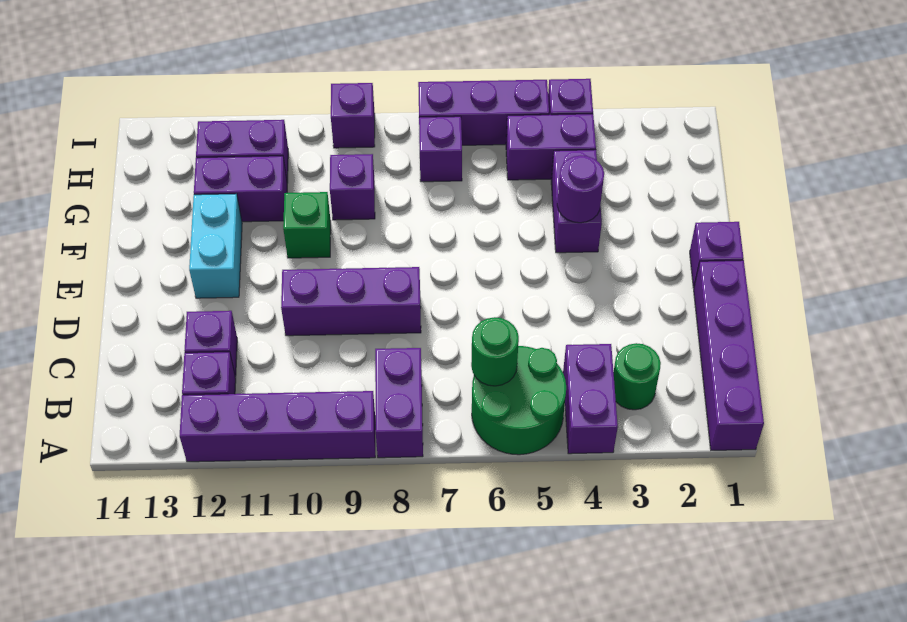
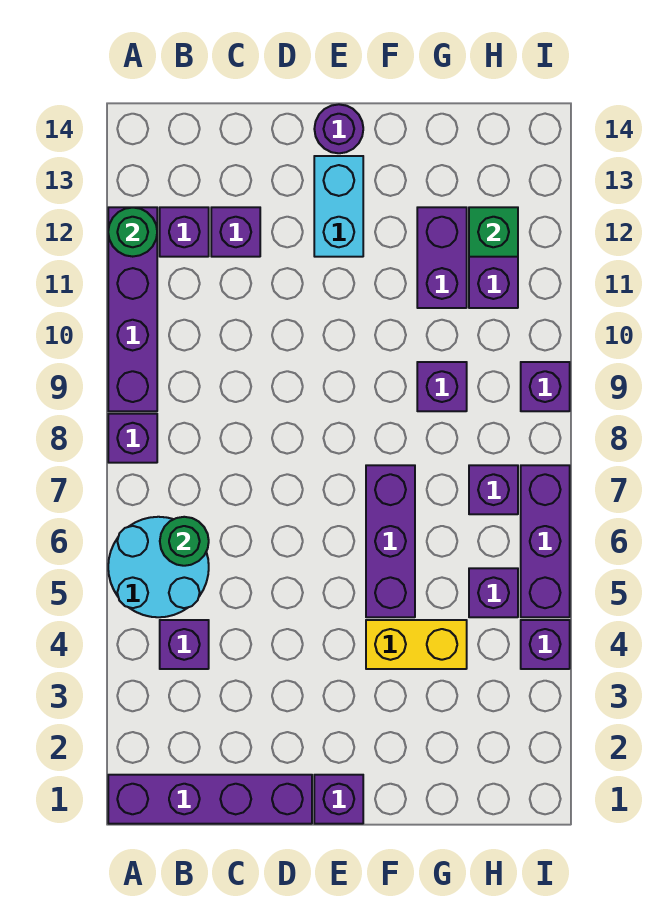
purple 1x2 brick [563,344,618,454] -> purple 1x1 brick [160,620,209,669]
green 2x2 round brick [472,346,566,455] -> cyan 2x2 round brick [108,517,209,617]
purple 1x2 brick [375,348,423,458] -> purple 1x1 brick [108,414,157,463]
green 1x1 round brick [614,343,661,410] -> green 1x1 round brick moved to [108,208,157,257]
purple 1x3 brick [281,267,421,336] -> purple 1x3 brick moved to [366,465,415,617]
cyan 1x2 brick [189,194,242,298] -> cyan 1x2 brick turned to [314,156,363,257]
purple 1x2 brick [551,150,602,253] -> yellow 1x2 brick [366,620,467,669]
purple 1x1 round brick [557,156,604,223] -> purple 1x1 round brick moved to [314,104,363,153]
green 1x1 brick [283,192,331,258] -> green 1x1 brick moved to [469,207,518,257]
purple 1x2 brick [506,114,596,180] -> purple 1x1 brick [469,568,518,617]

